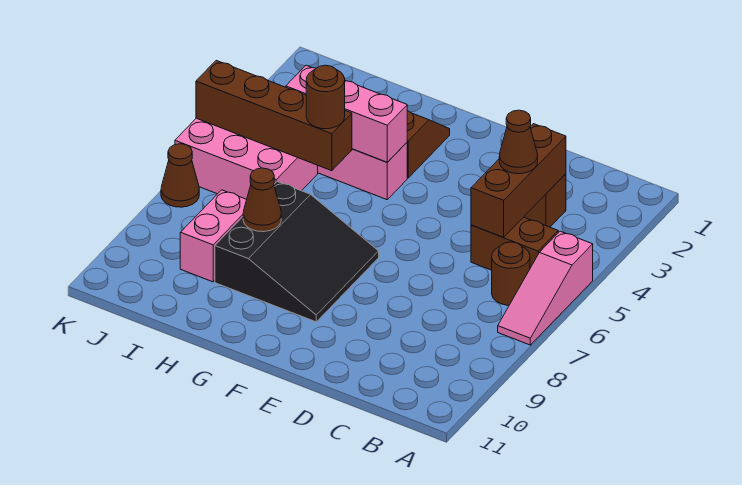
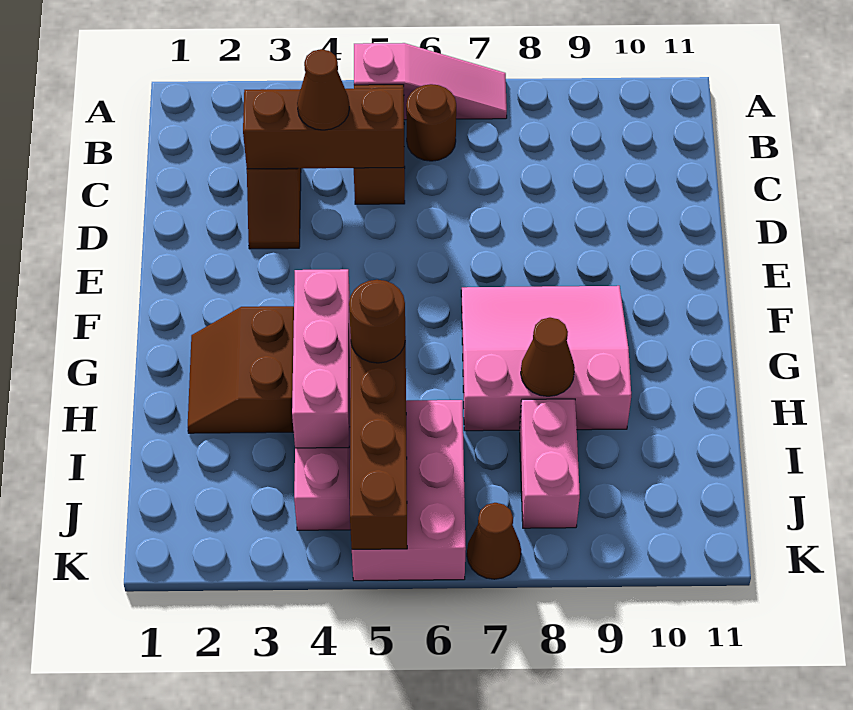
black 3x3 slope [215,182,379,322] -> pink 3x3 slope [461,286,631,431]
pink 1x2 brick [180,190,247,282] -> pink 1x2 brick turned to [520,399,580,528]

